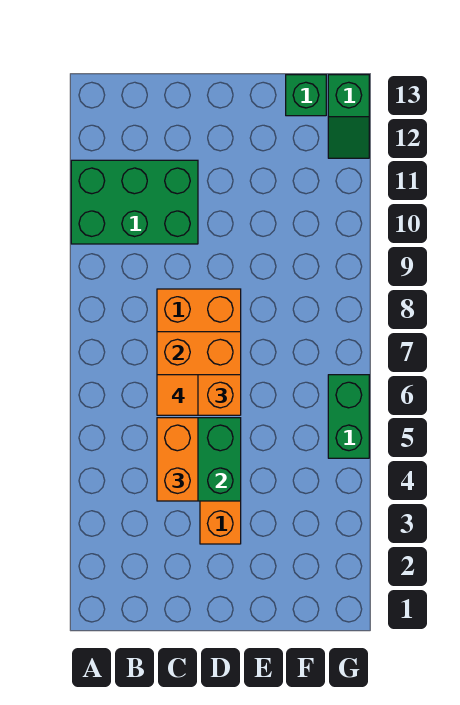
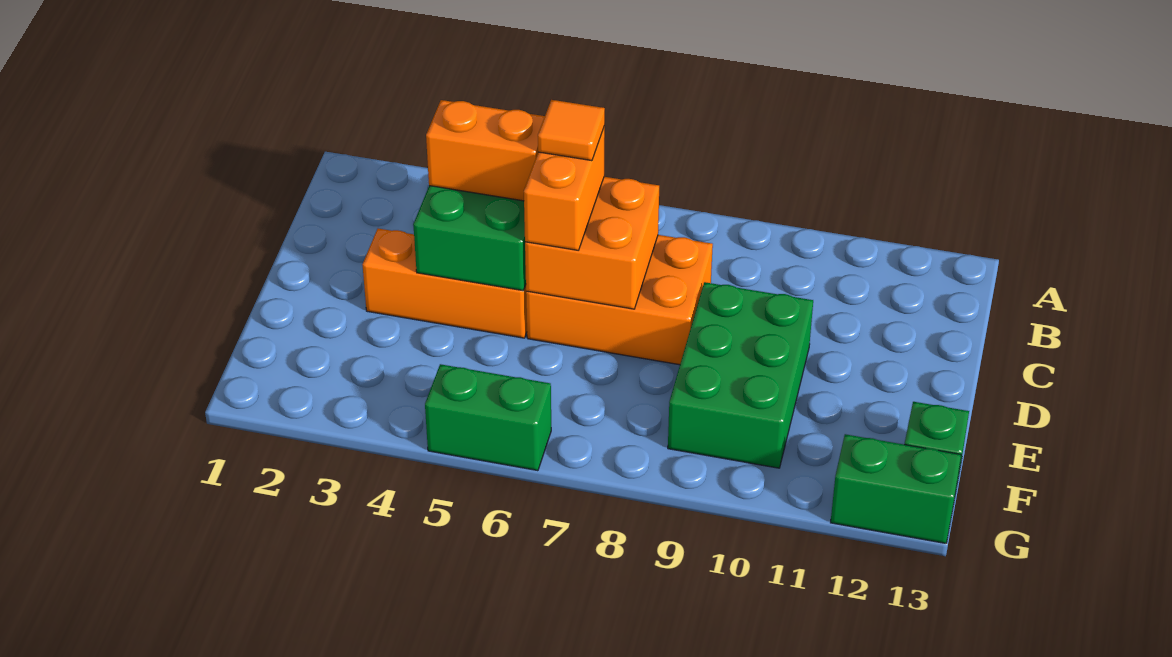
green 2x3 brick [71,160,198,244] -> green 2x3 brick moved to [668,282,813,468]
green 1x2 slope [328,75,369,158] -> green 1x2 brick [831,434,961,543]

